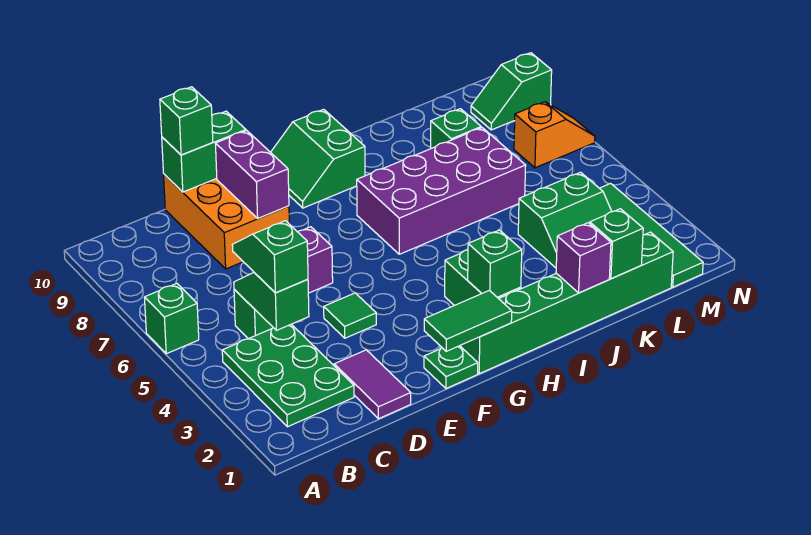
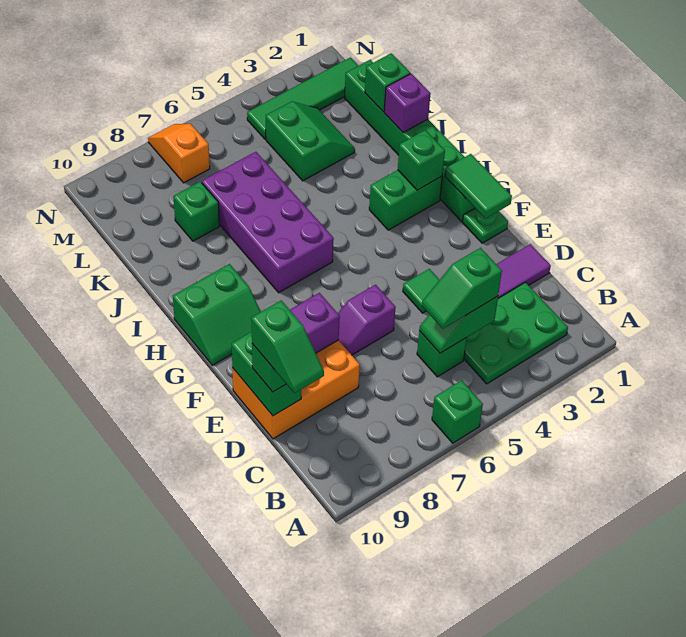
green 1x2 slope [471,53,552,130] -> green 1x2 slope moved to [251,301,324,393]

